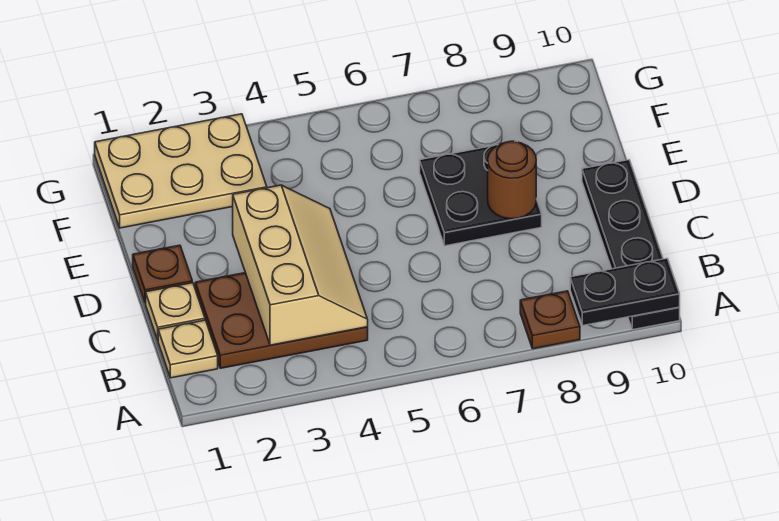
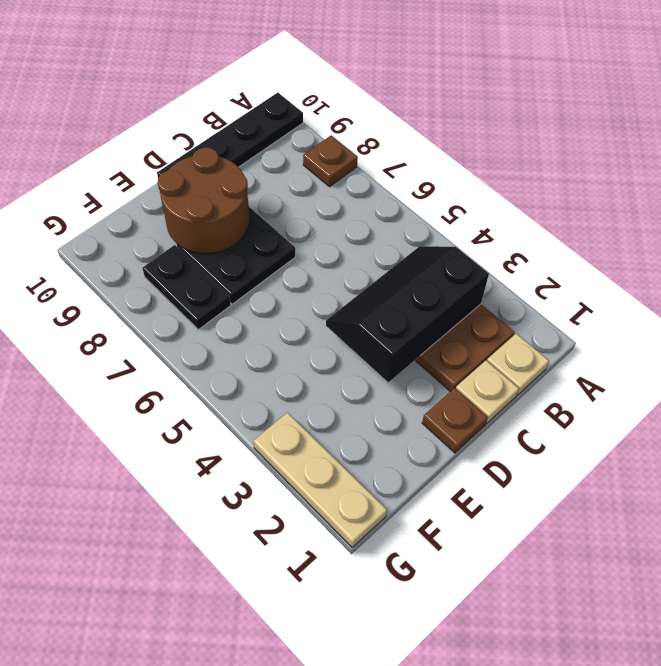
black 1x2 plate [570,258,680,326] -> black 1x2 plate moved to [142,245,231,330]
tan 2x3 slope [233,185,368,345] -> black 2x3 slope [326,246,489,382]
brown 1x1 round brick [488,141,536,219] -> brown 2x2 round brick [158,148,249,254]
tan 2x3 plate [95,114,267,228] -> tan 1x3 plate [253,413,387,547]

